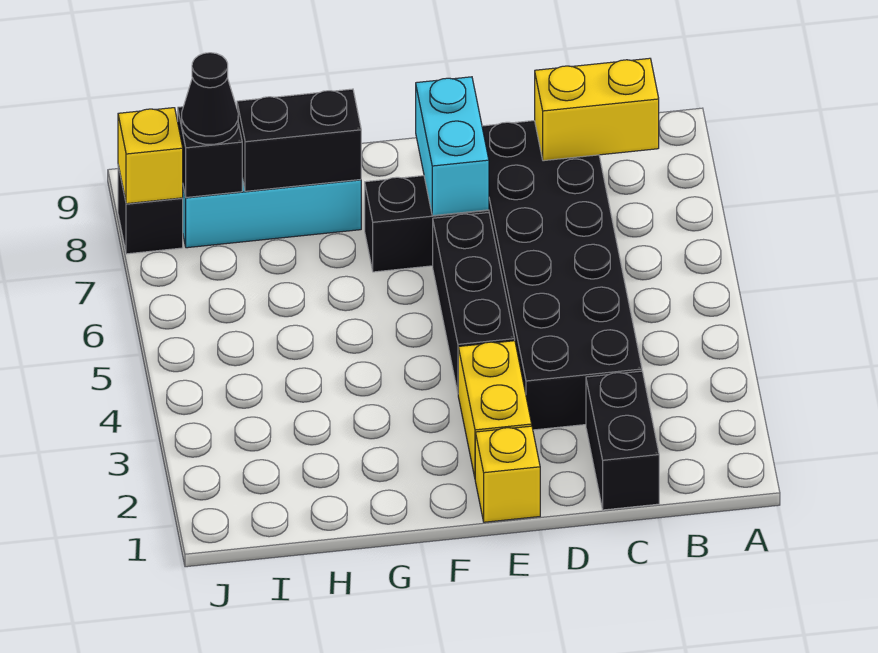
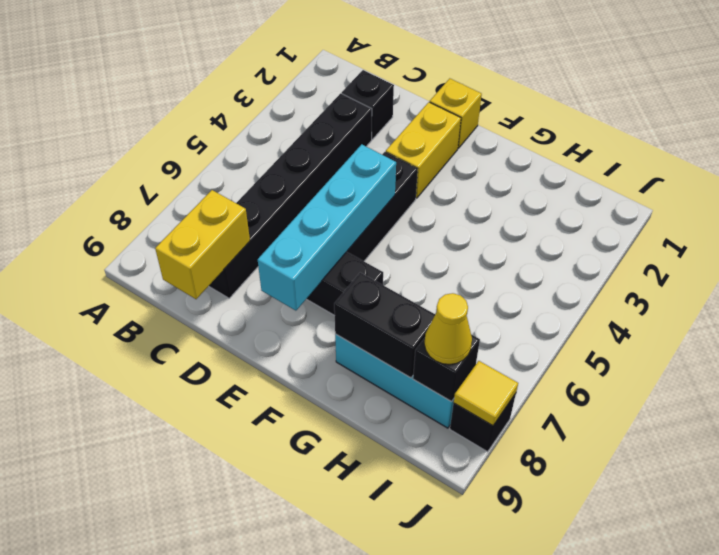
yellow 1x2 brick [535,58,659,161] -> yellow 1x2 brick turned to [155,190,250,299]
black 1x2 brick [586,371,659,510] -> black 1x1 brick [342,70,394,139]
black 2x6 brick [482,121,642,430] -> black 1x6 brick [209,93,372,298]
cyan 1x2 brick [416,77,489,216] -> cyan 1x4 brick [258,144,396,311]
black 1x1 cone [182,53,238,144] -> yellow 1x1 cone [424,293,472,365]
yellow 1x1 brick [118,108,183,204] -> yellow 1x1 tile [454,361,518,426]

